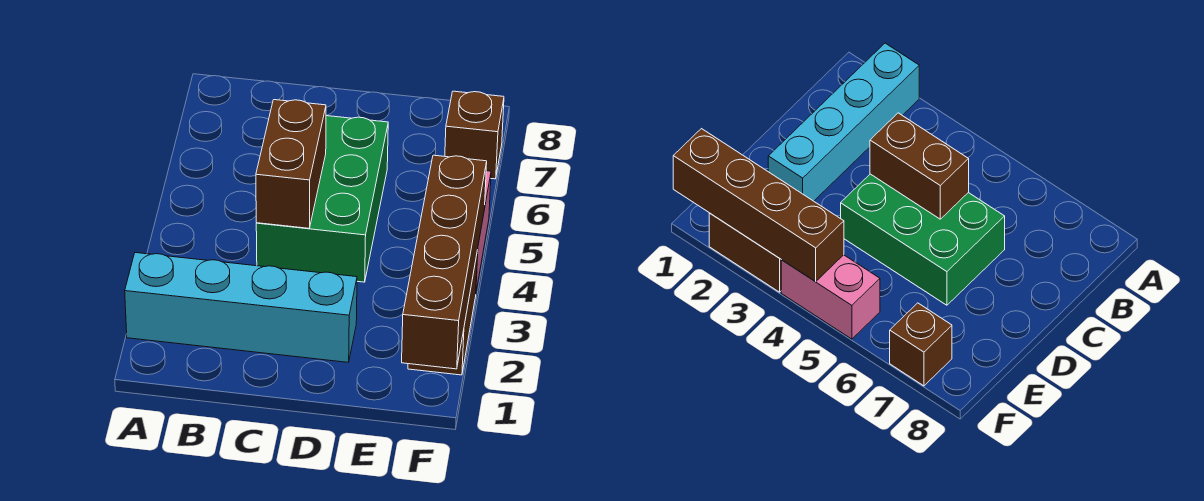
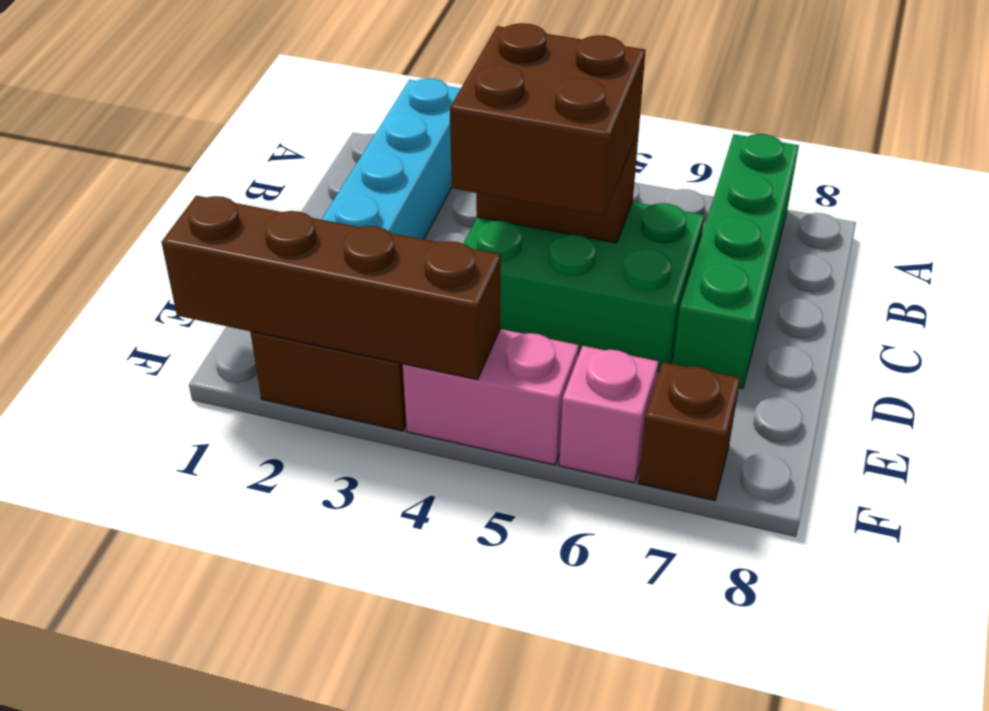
none -> green 1x4 brick [673,134,799,389]
none -> brown 2x2 brick [450,23,646,216]
none -> pink 1x1 brick [559,346,658,483]

